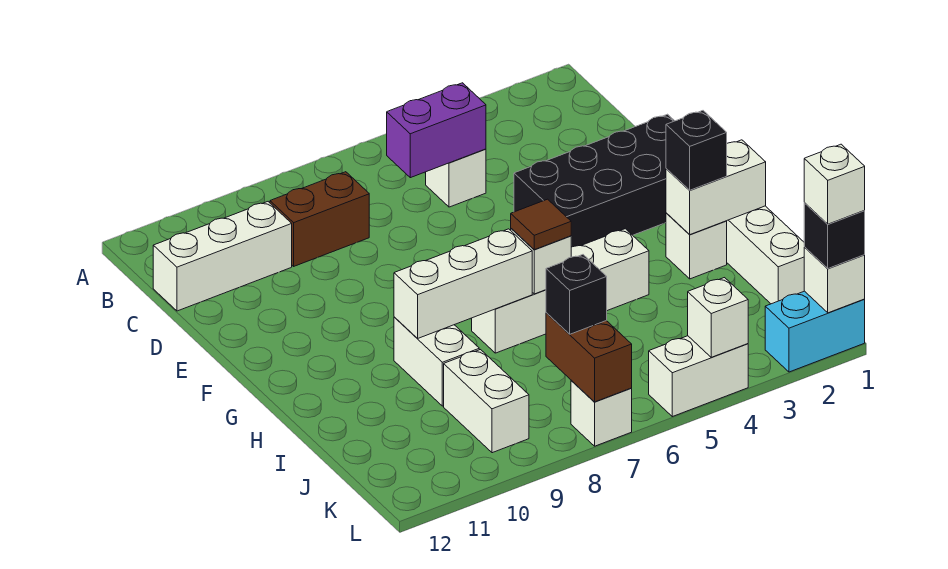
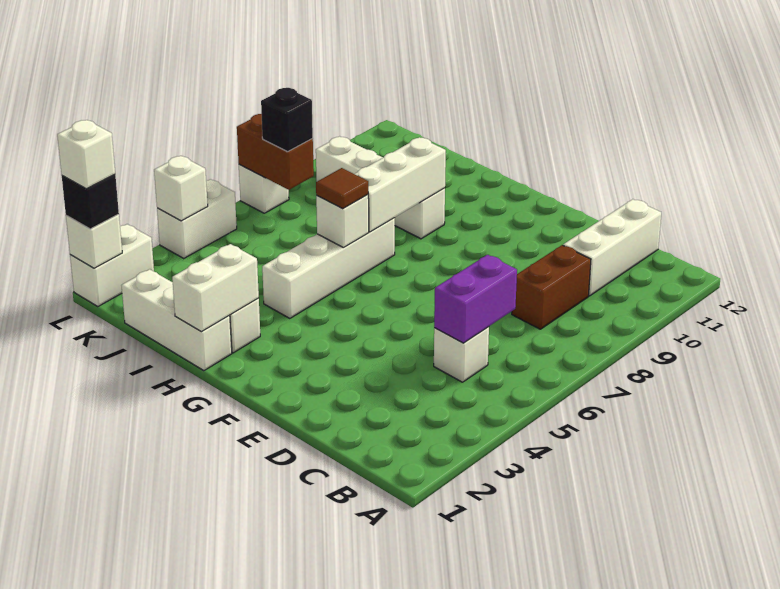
black 2x4 brick [514,114,674,247] -> none
black 1x1 brick [666,111,727,190] -> none
cyan 1x2 brick [765,291,865,372] -> white 1x2 brick [70,224,154,307]

